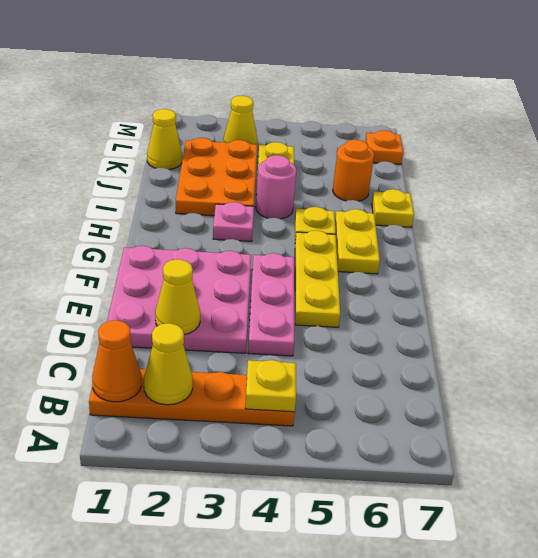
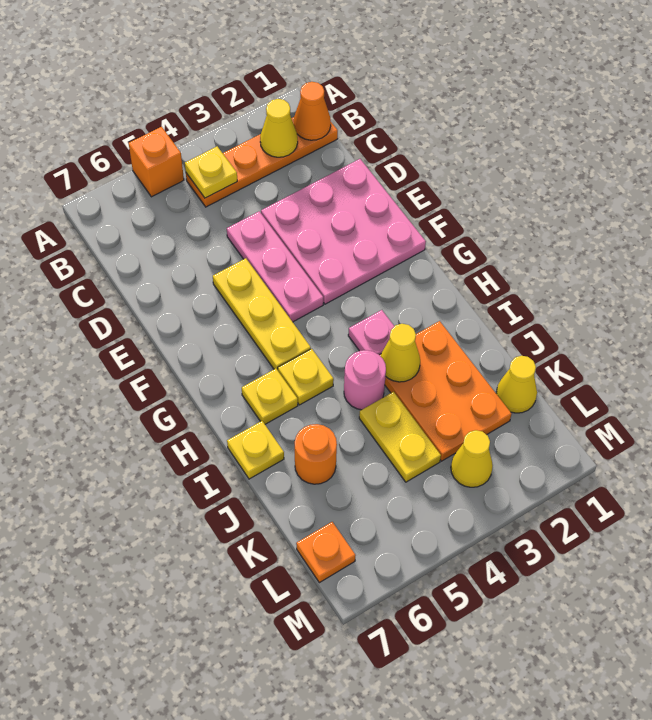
none -> orange 1x1 brick [129,127,184,197]
yellow 1x1 cone [155,259,200,335] -> yellow 1x1 cone moved to [381,324,420,382]
yellow 1x2 plate [335,209,380,274] -> yellow 1x1 plate [242,369,298,424]

